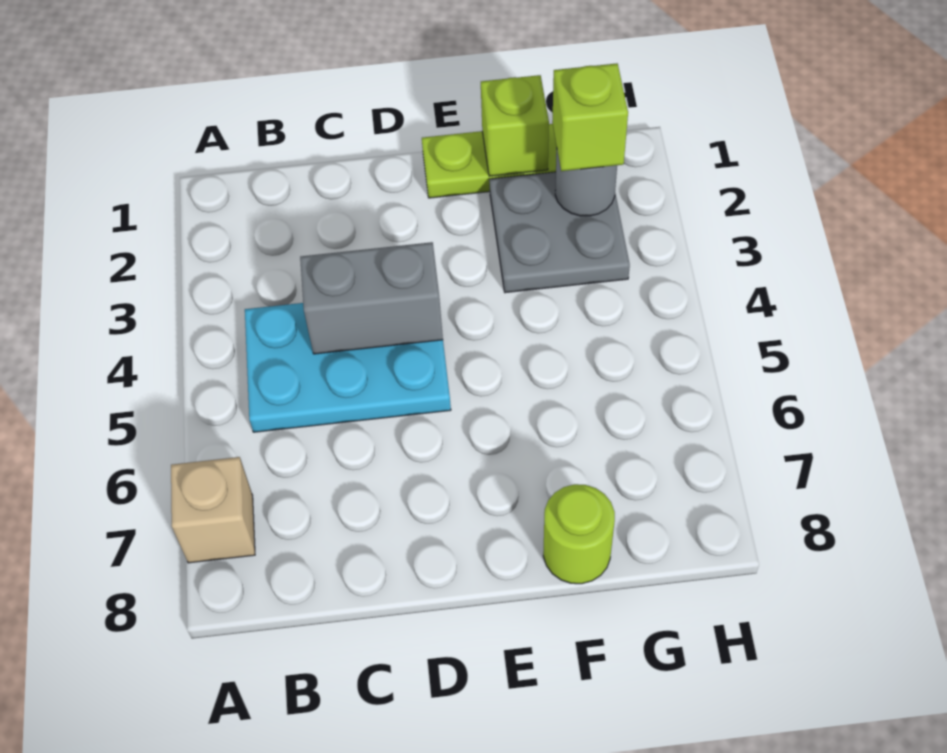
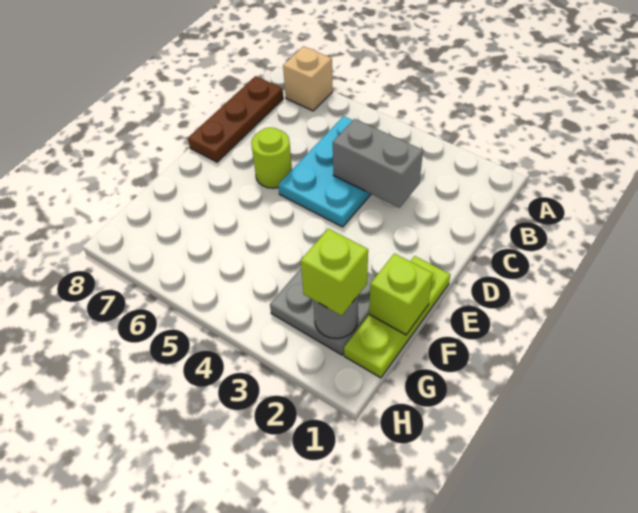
none -> brown 1x3 plate [188,76,283,162]
grey 1x2 brick [300,242,443,354] -> grey 1x2 brick turned to [333,119,423,208]
lime 1x1 round brick [543,484,615,584] -> lime 1x1 round brick moved to [251,127,292,188]

